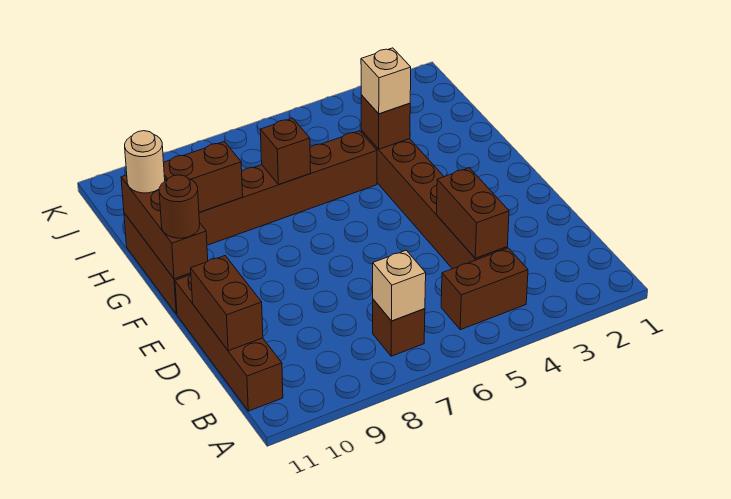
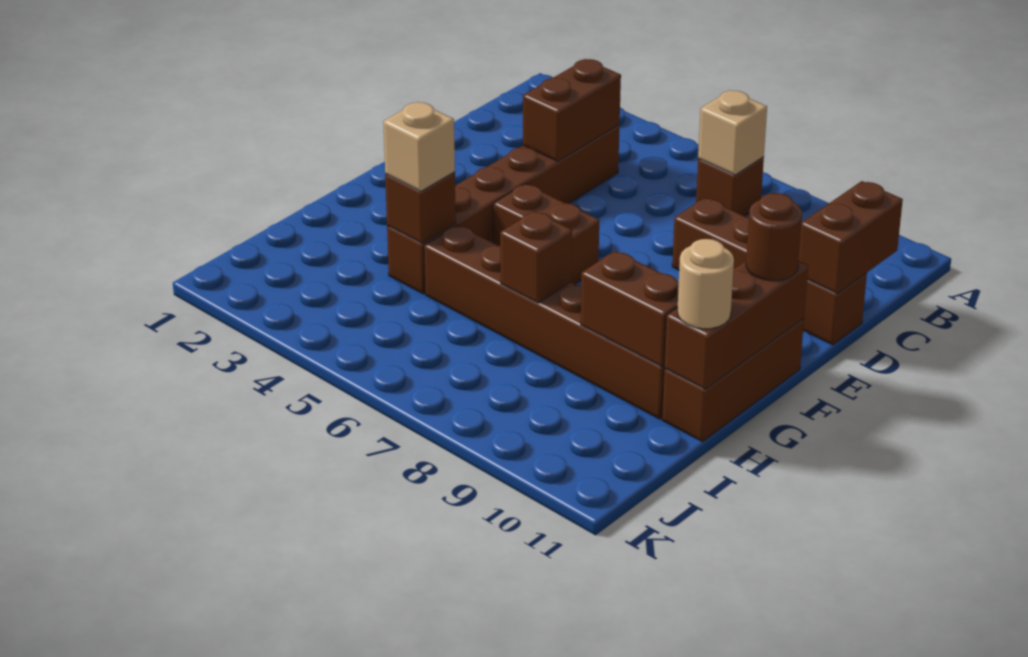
brown 1x2 brick [441,248,528,330] -> brown 1x2 brick moved to [493,184,599,284]
brown 1x4 brick [175,275,283,411] -> brown 1x4 brick turned to [672,198,867,345]

